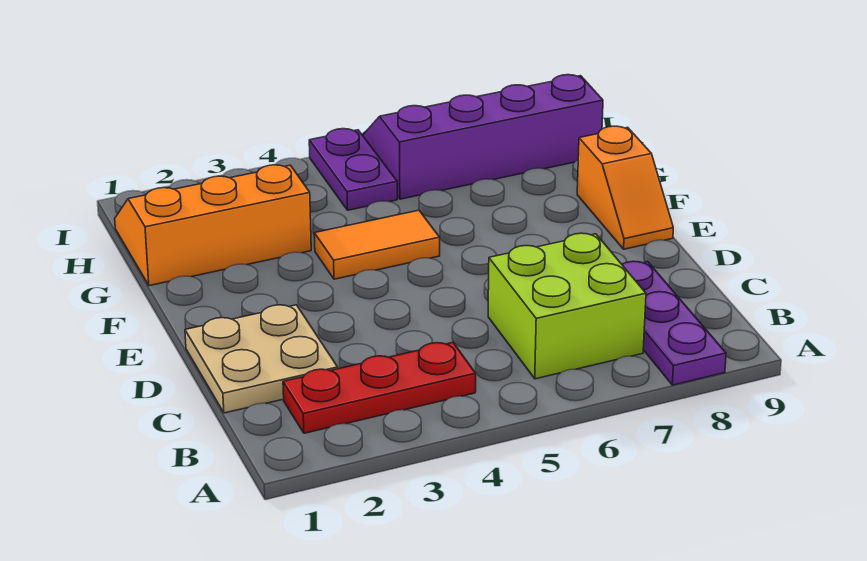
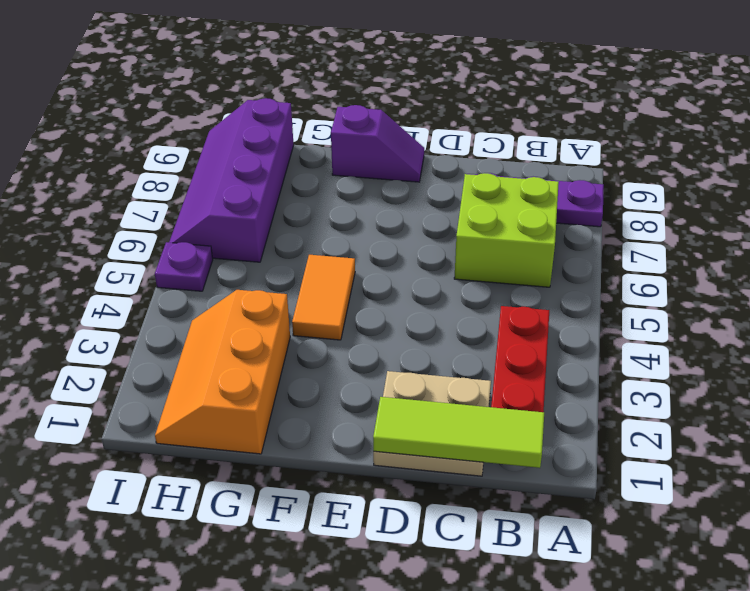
none -> lime 1x3 tile [373,397,544,468]
orange 1x2 slope [577,126,673,249] -> purple 1x2 slope [331,105,424,182]
purple 1x2 plate [309,129,397,210] -> purple 1x1 plate [155,242,213,291]

